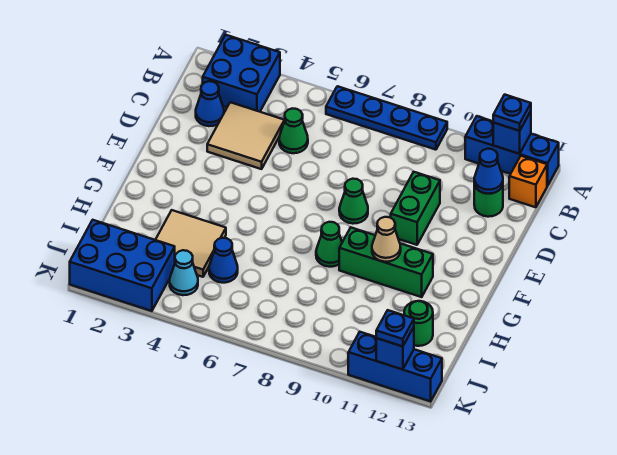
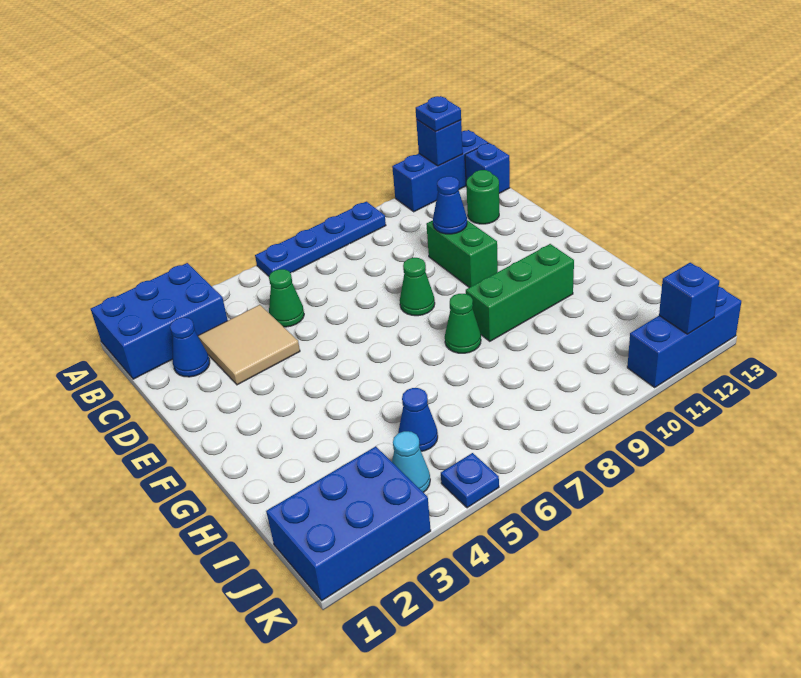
blue 2x2 brick [203,35,280,112] -> blue 2x3 brick [91,263,228,379]
orange 1x1 brick [509,156,547,207] -> blue 1x1 brick [465,143,510,193]
blue 1x1 cone [474,149,503,194] -> blue 1x1 cone moved to [433,176,467,234]
tan 1x1 cone [372,217,401,262] -> none
tan 2x2 tile [156,210,226,277] -> none
green 1x1 round brick [404,301,433,346] -> none
blue 1x1 plate [376,310,414,347] -> blue 1x1 plate moved to [441,453,499,508]

